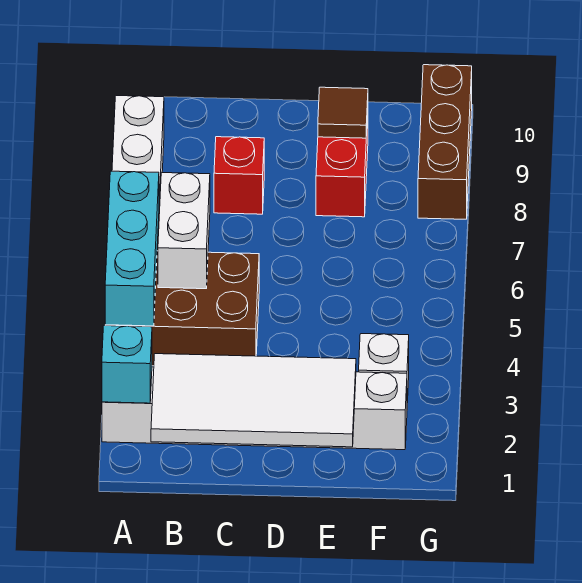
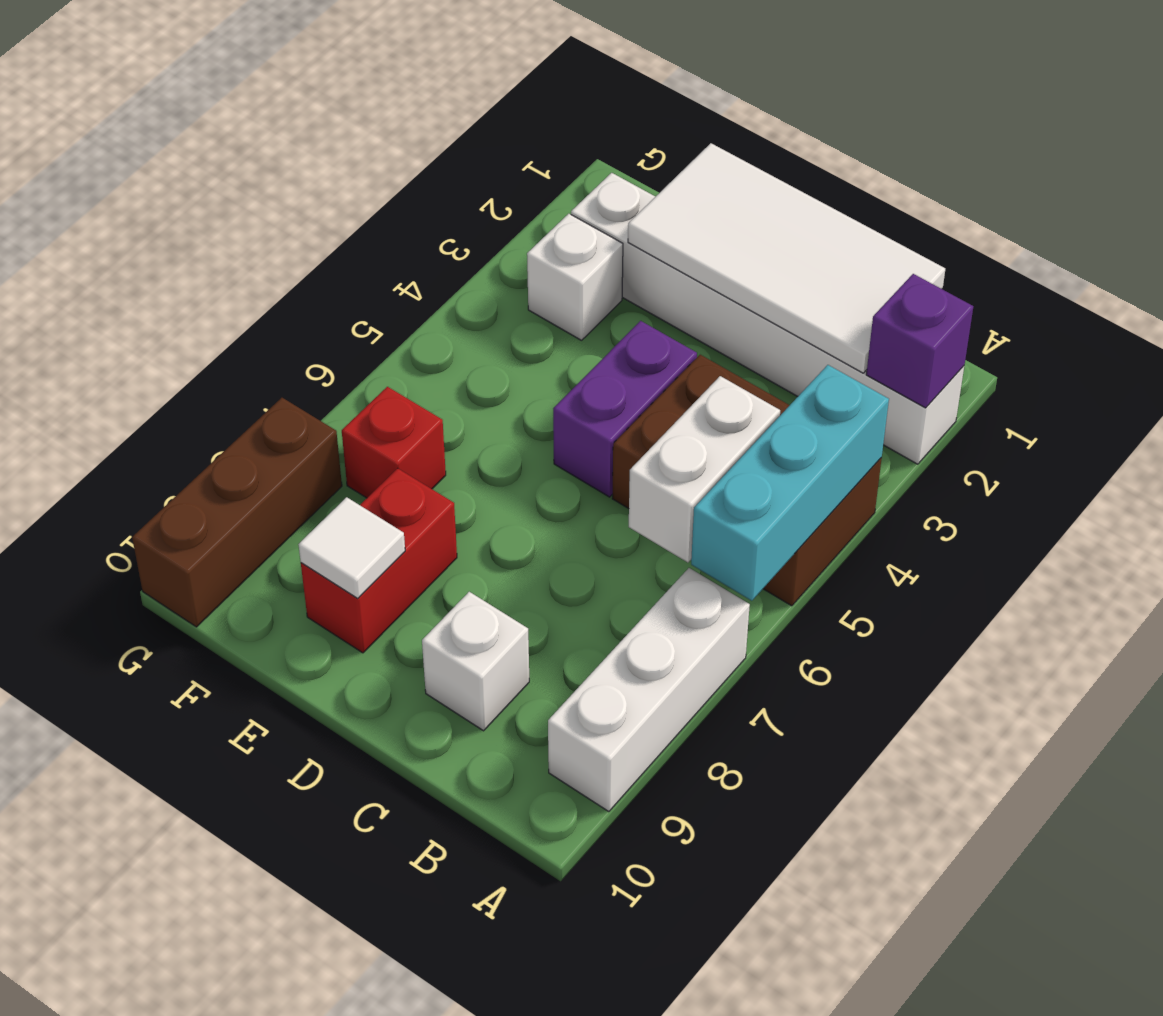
cyan 1x1 brick [102,325,152,403] -> purple 1x1 brick [866,274,973,408]
red 1x1 brick [214,137,264,214] -> red 1x1 brick moved to [342,387,446,498]
none -> white 1x1 brick [422,592,529,731]
none -> purple 1x2 brick [553,321,697,497]
brown 1x1 tile [318,87,368,138] -> white 1x1 tile [298,497,405,598]

